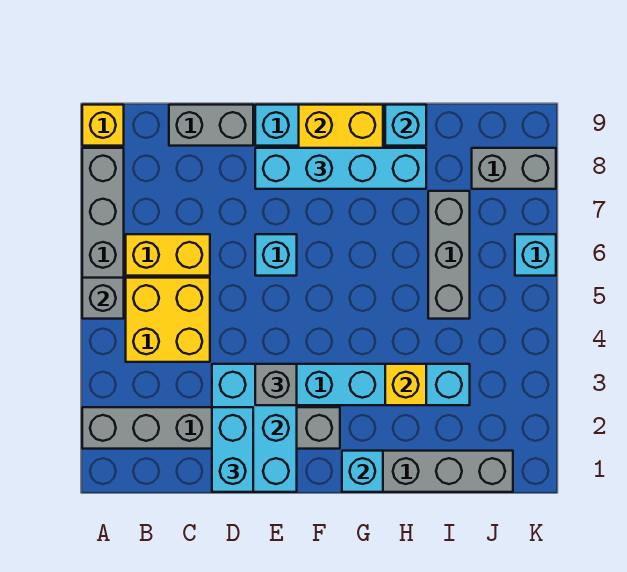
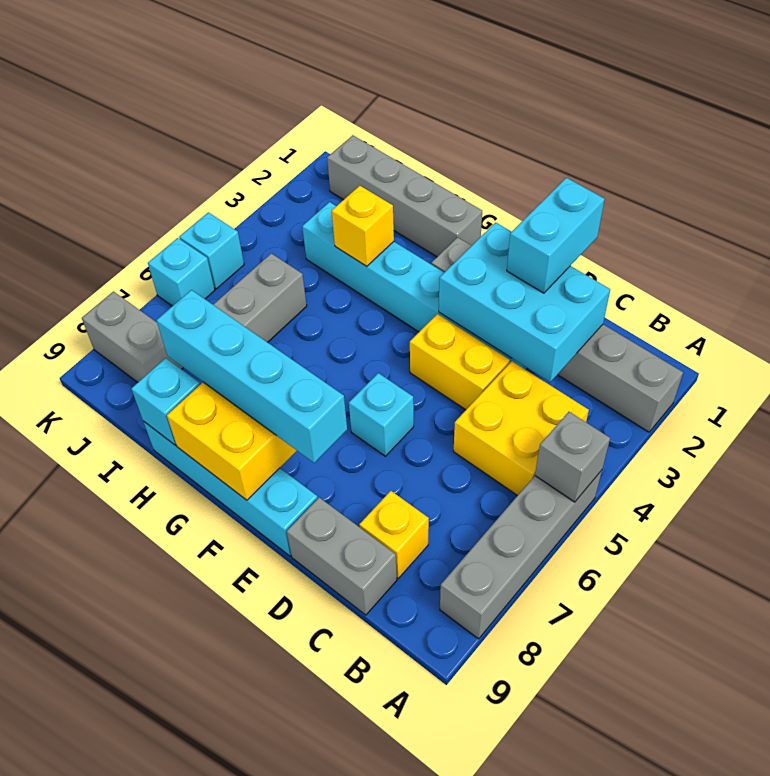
yellow 1x1 brick [82,105,124,146] -> yellow 1x1 brick moved to [359,491,429,578]
yellow 1x2 brick [126,234,210,276] -> yellow 1x2 brick moved to [410,314,510,410]
cyan 2x3 brick [212,364,297,492] -> cyan 2x3 brick turned to [439,222,610,382]
grey 1x1 brick [255,364,297,405] -> none
cyan 1x1 brick [342,451,383,492] -> cyan 1x1 brick moved to [179,212,244,289]

